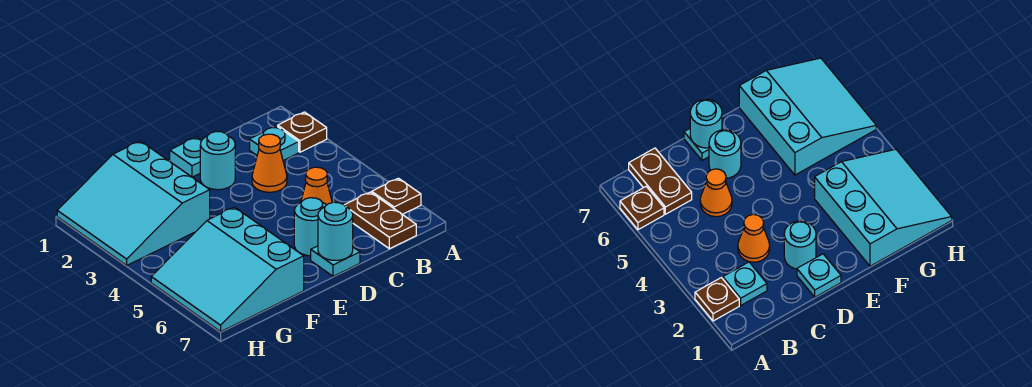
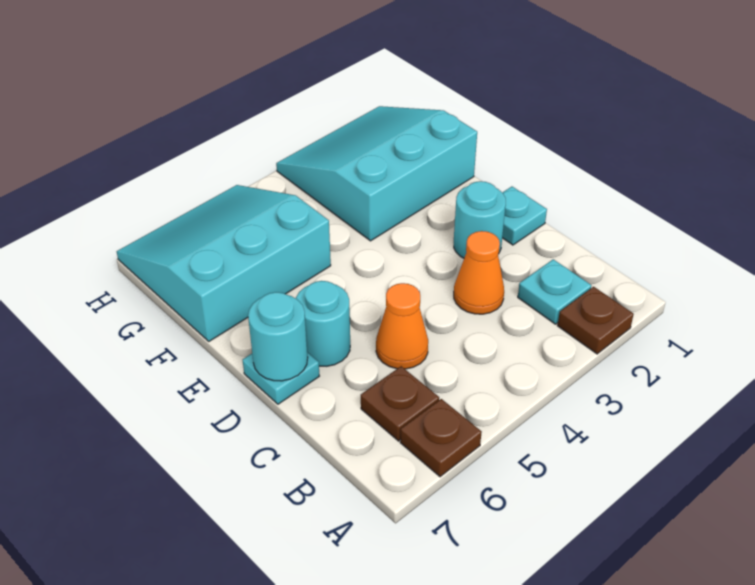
brown 1x2 plate [345,192,416,249] -> brown 1x1 plate [361,366,439,441]

